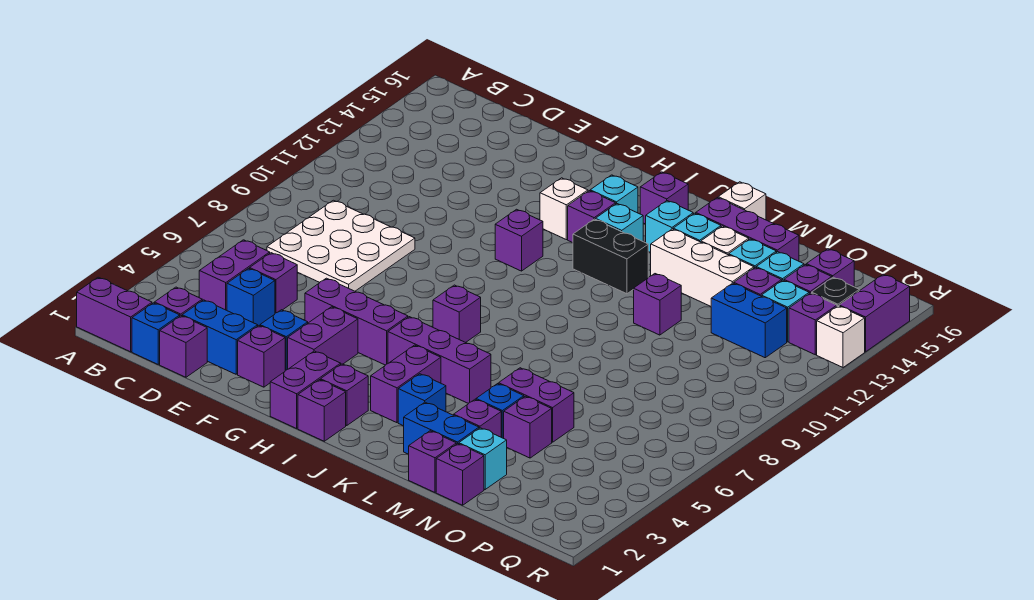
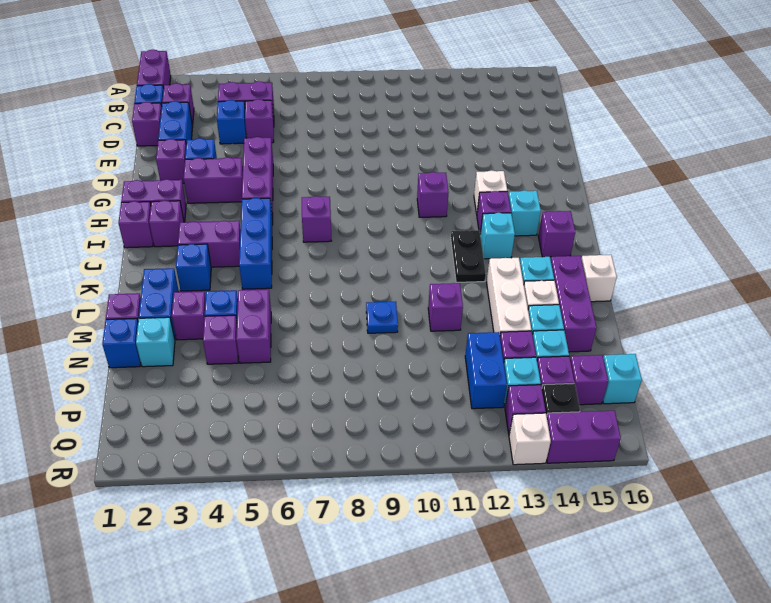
white 3x3 plate [267,200,415,291] -> none
purple 1x3 brick [388,317,491,404] -> blue 1x3 brick [239,198,273,289]
black 1x2 brick [573,219,648,294] -> black 1x2 plate [451,230,486,282]
cyan 1x1 brick [646,201,693,253] -> cyan 1x1 brick moved to [603,354,642,404]
none -> blue 1x1 plate [366,302,398,333]
purple 1x1 brick [436,444,484,505] -> blue 1x1 brick [102,318,141,368]

